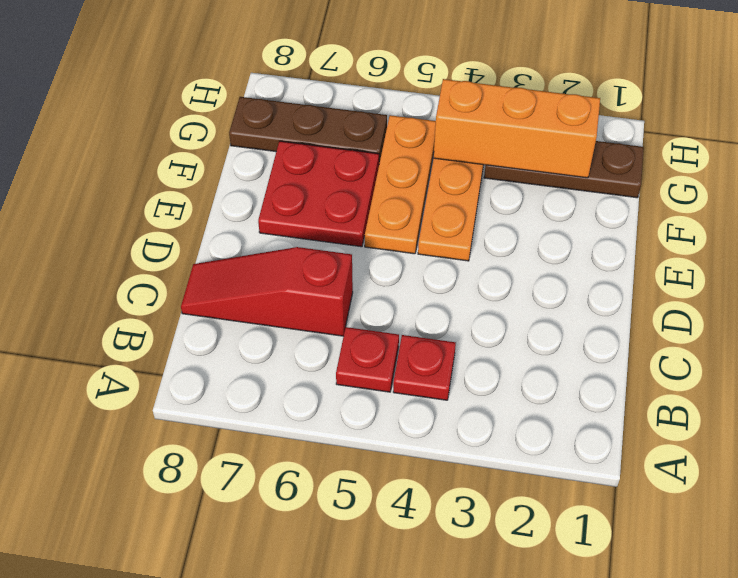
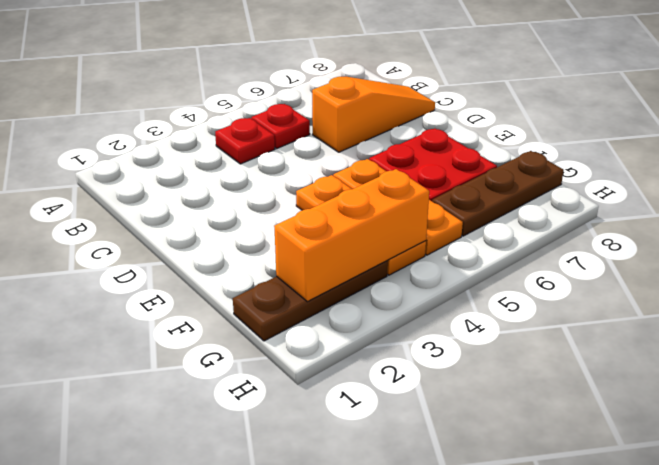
red 1x3 slope [181,247,353,336] -> orange 1x3 slope [312,77,435,152]

